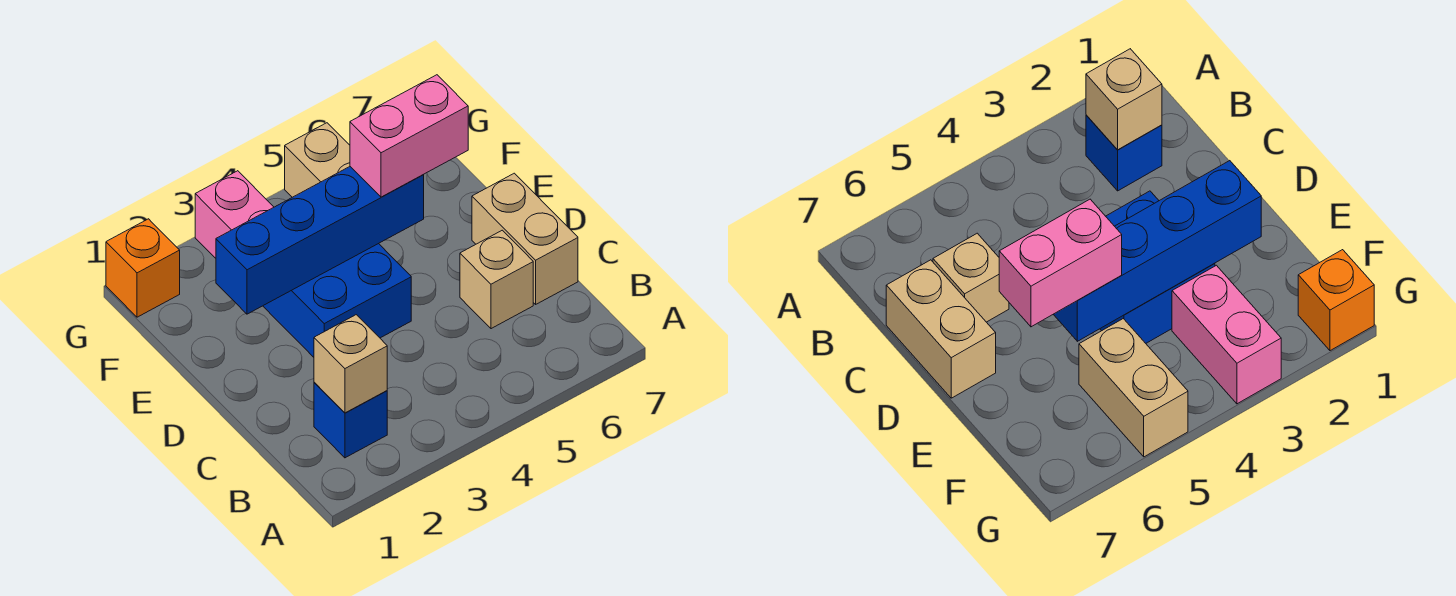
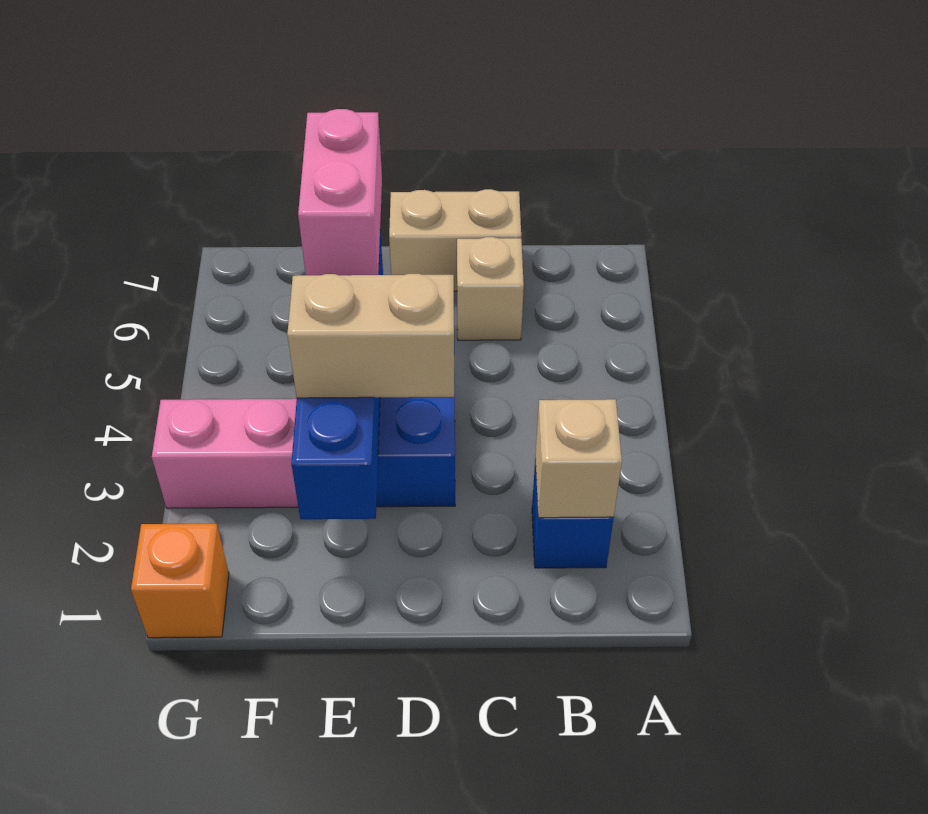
tan 1x2 brick [285,123,350,197] -> tan 1x2 brick moved to [287,274,454,398]

